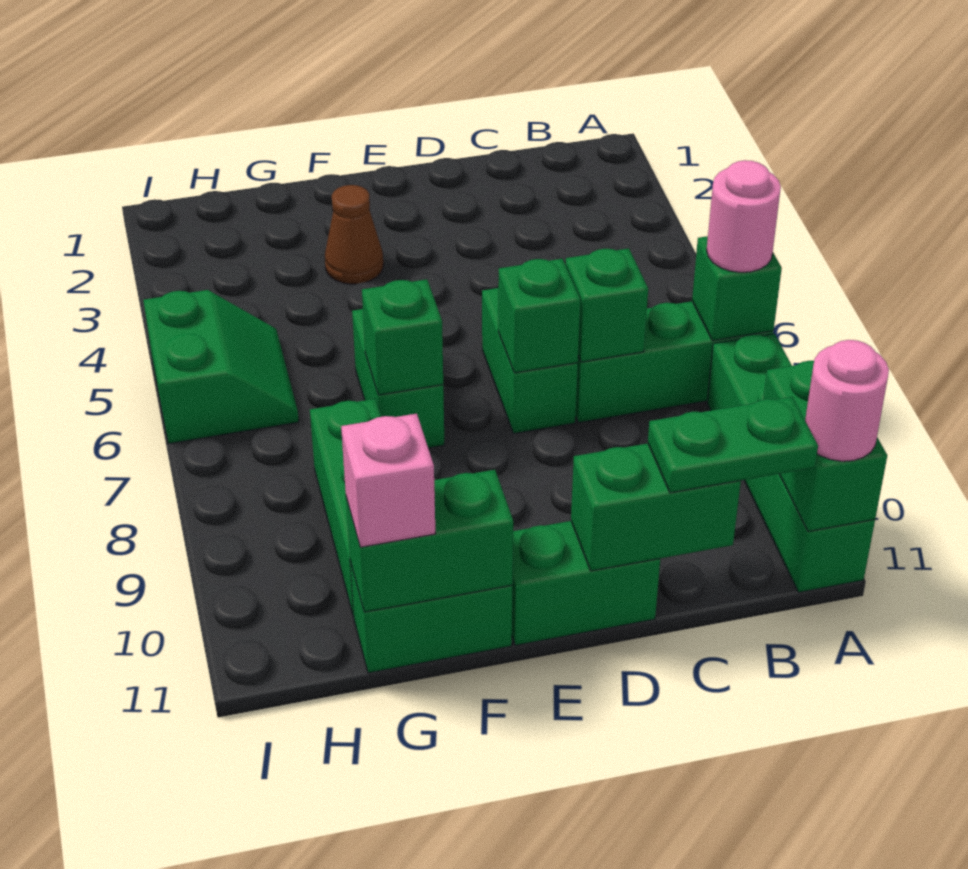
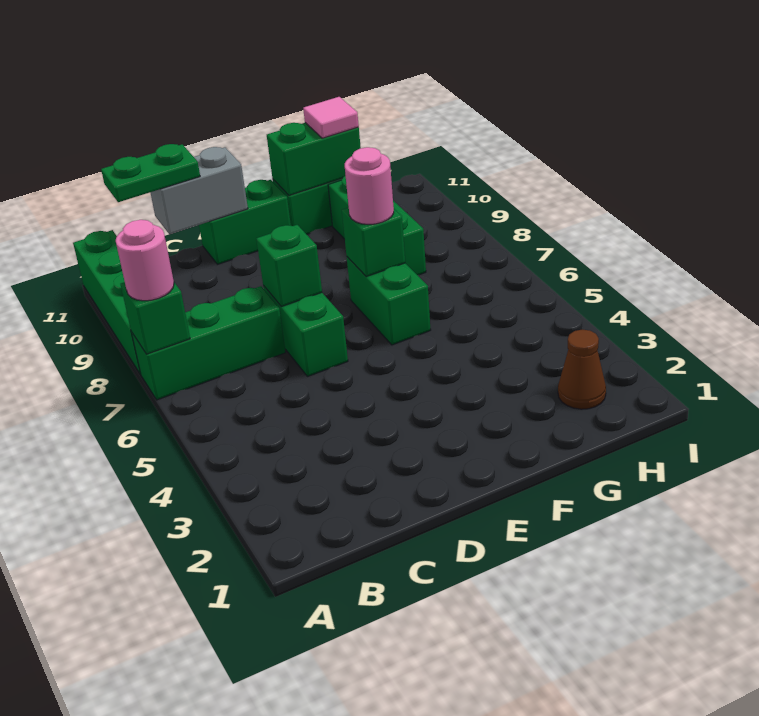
green 1x2 brick [763,361,887,532] -> none
pink 1x1 round brick [805,340,889,461] -> pink 1x1 round brick moved to [345,147,394,225]
green 1x1 brick [566,248,648,362] -> none
green 1x2 brick [571,443,741,571] -> grey 1x2 brick [150,147,248,234]
brown 1x1 cone [325,185,383,284] -> brown 1x1 cone moved to [558,330,606,409]
pink 1x1 brick [341,414,435,547] -> pink 1x1 tile [303,97,359,138]
green 2x2 slope [143,290,299,444] -> none

